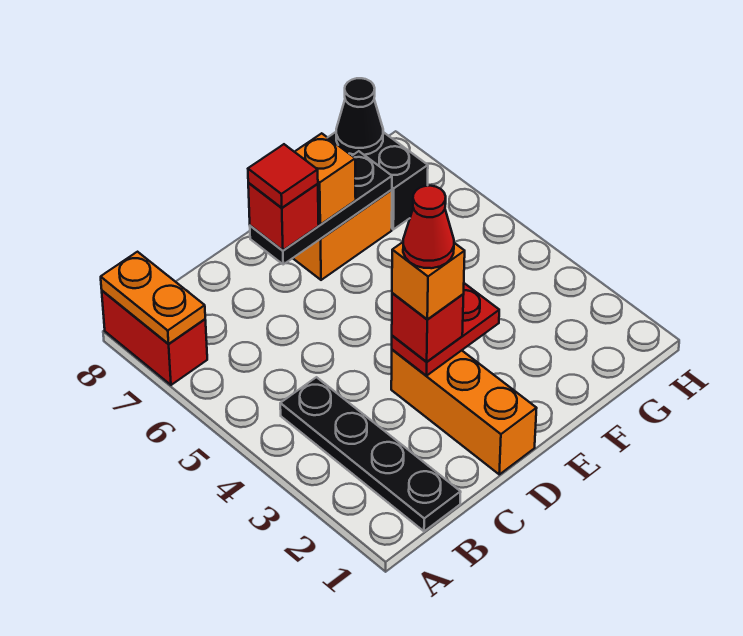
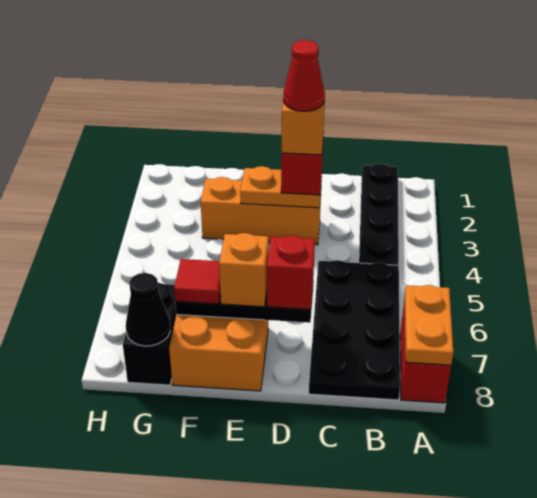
none -> black 2x4 plate [309,260,400,400]
orange 1x3 brick [391,350,537,474] -> orange 1x3 brick turned to [201,177,321,245]
red 1x2 plate [392,284,499,376] -> orange 1x2 plate [240,166,322,208]
red 1x1 tile [248,144,318,208] -> red 1x1 tile moved to [174,259,220,304]

